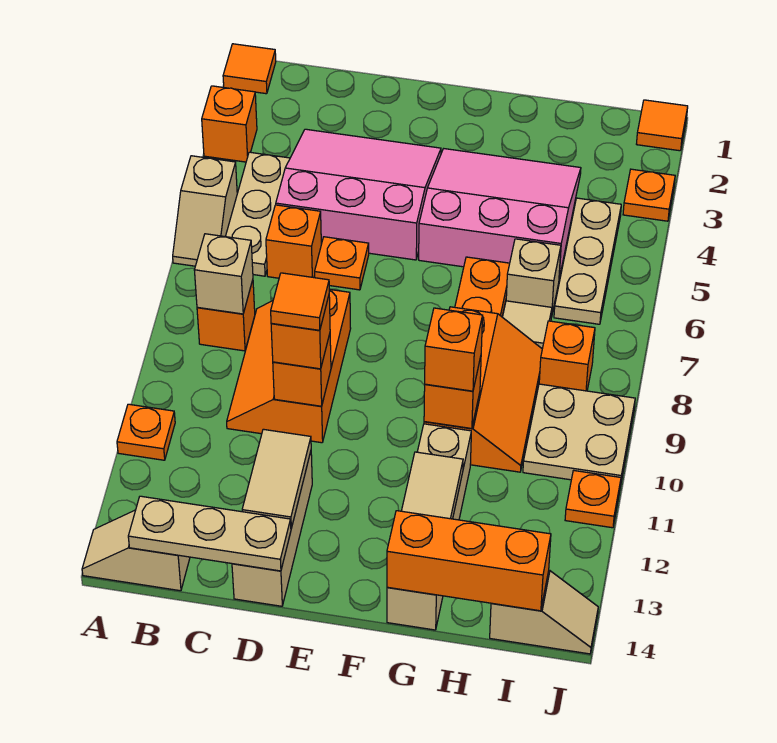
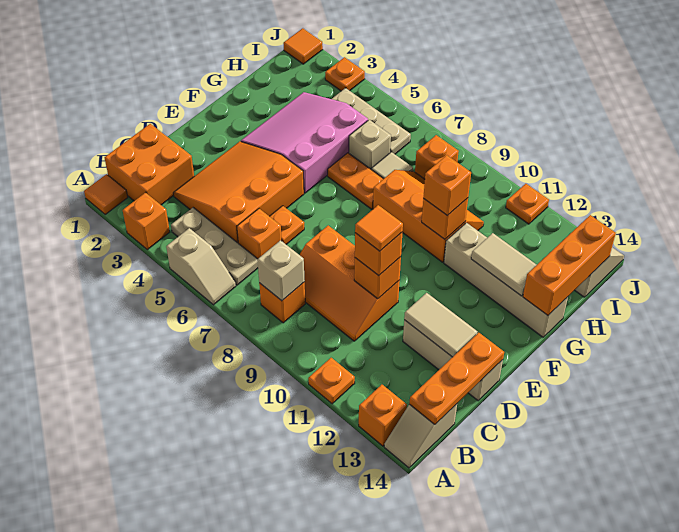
none -> orange 1x1 brick [359,385,407,446]
none -> orange 2x2 brick [105,124,194,205]
tan 1x3 plate [128,496,291,571] -> orange 1x3 plate [409,333,504,425]
pink 3x3 slope [276,129,441,260] -> orange 3x3 slope [173,142,304,243]
tan 2x2 plate [523,384,635,486] -> none

